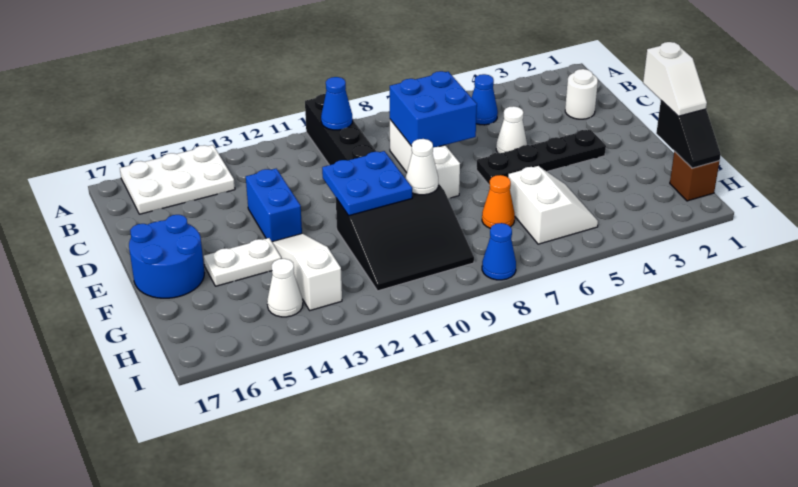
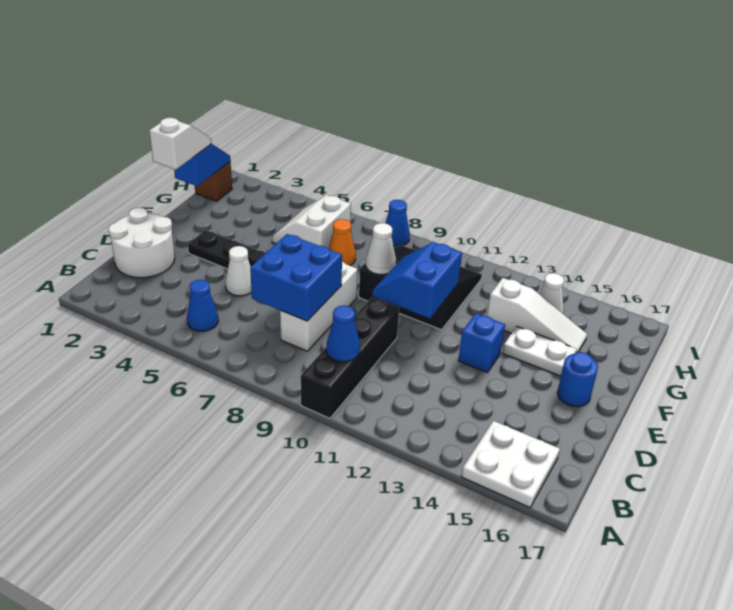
white 2x3 plate [120,145,235,214] -> white 2x2 plate [462,421,560,508]
white 1x1 round brick [565,69,598,119] -> white 2x2 round brick [108,208,175,278]
blue 1x2 brick [246,169,302,242] -> blue 1x1 brick [458,313,505,372]
blue 2x2 plate [322,151,412,216] -> blue 2x2 slope [372,242,462,318]
blue 2x2 round brick [129,215,204,298] -> blue 1x1 round brick [557,352,598,407]
white 1x3 slope [272,233,342,310] -> white 1x3 slope turned to [487,278,587,353]
black 1x2 slope [656,101,721,168] -> blue 1x2 slope [174,144,230,186]

